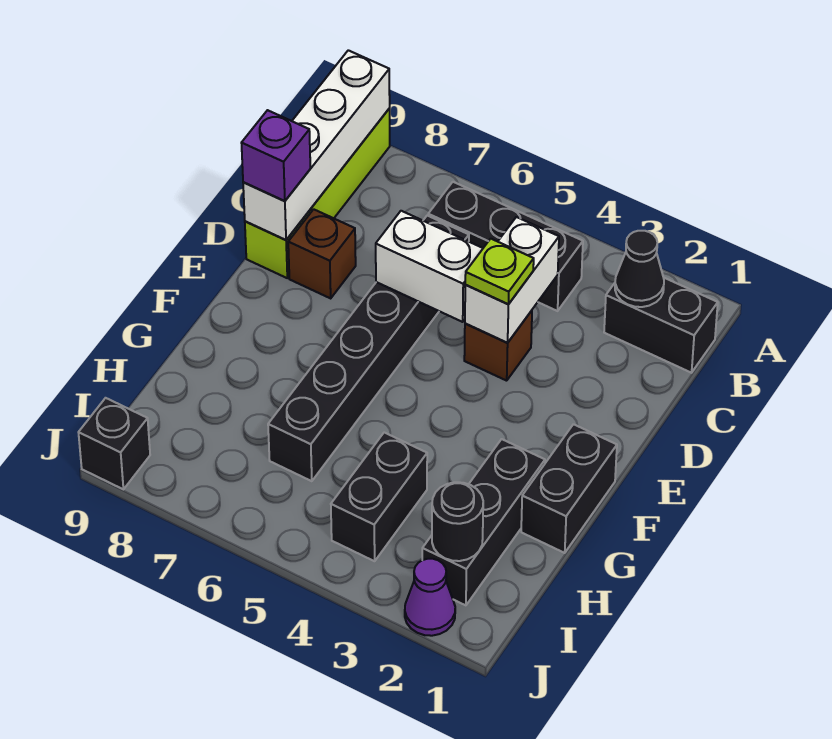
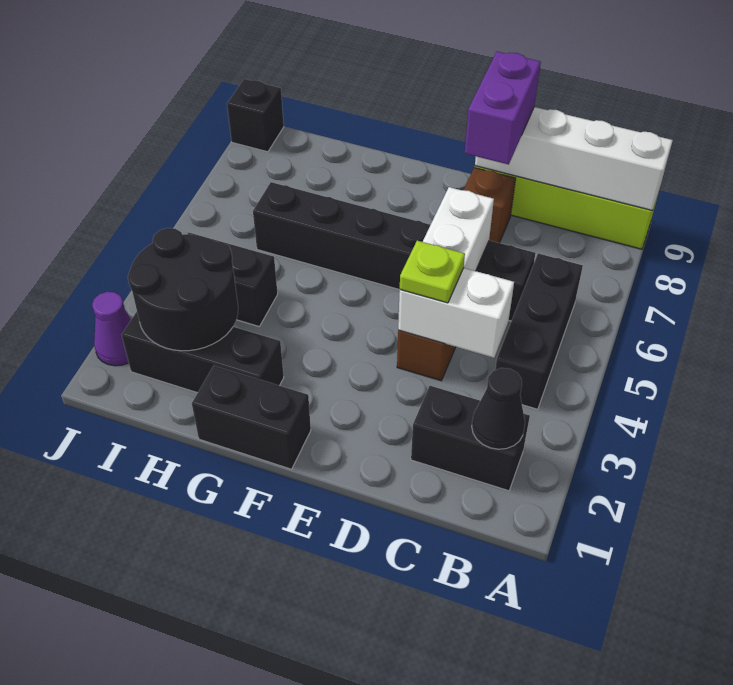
black 1x2 brick [604,278,718,373] -> black 1x2 brick turned to [411,386,530,491]
purple 1x1 brick [242,110,310,201] -> purple 1x2 brick [465,52,541,165]
black 1x1 round brick [432,482,483,561] -> black 2x2 round brick [128,228,238,351]

